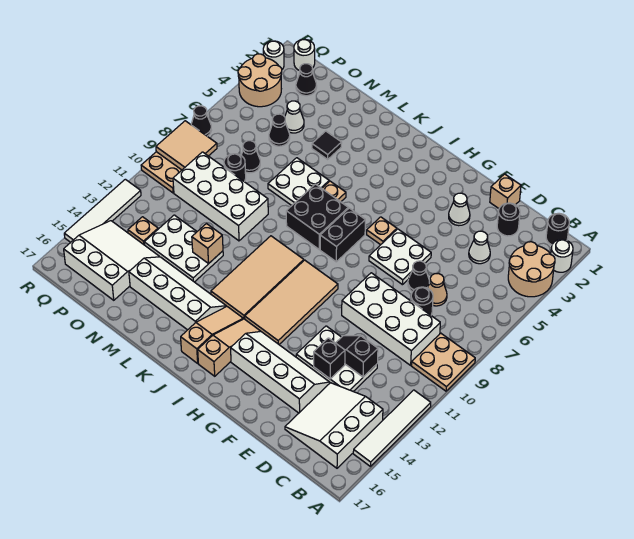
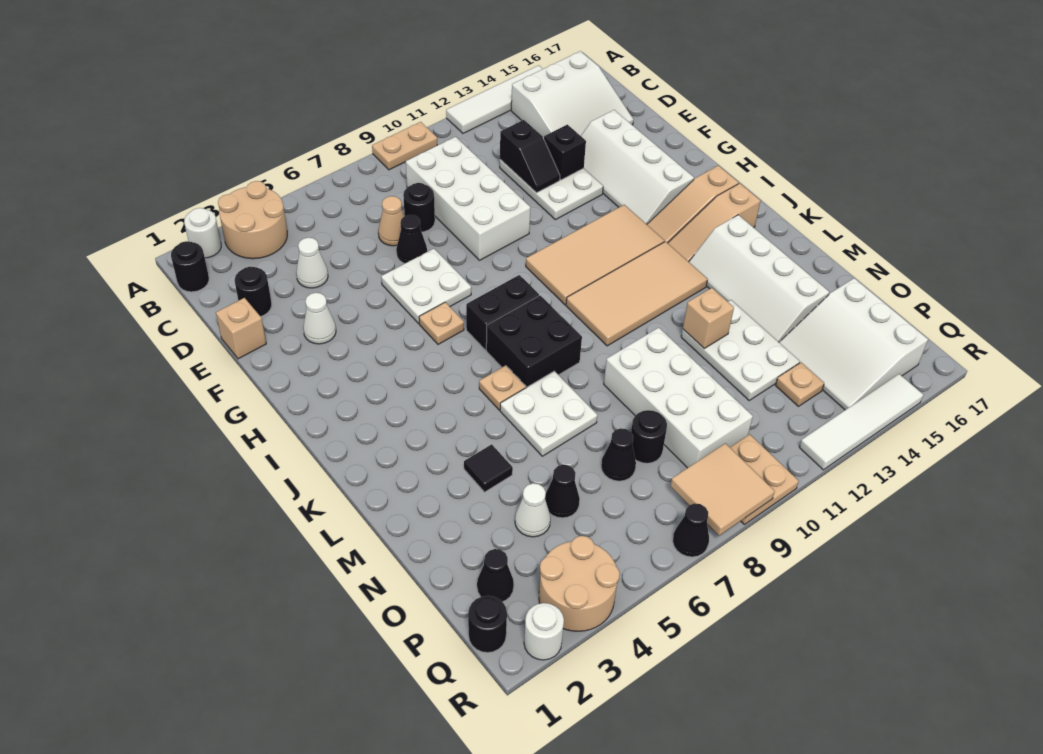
tan 2x2 plate [412,333,475,391] -> tan 1x2 plate [372,122,437,170]
white 1x1 round brick [294,40,315,71] -> black 1x1 round brick [468,596,507,653]

